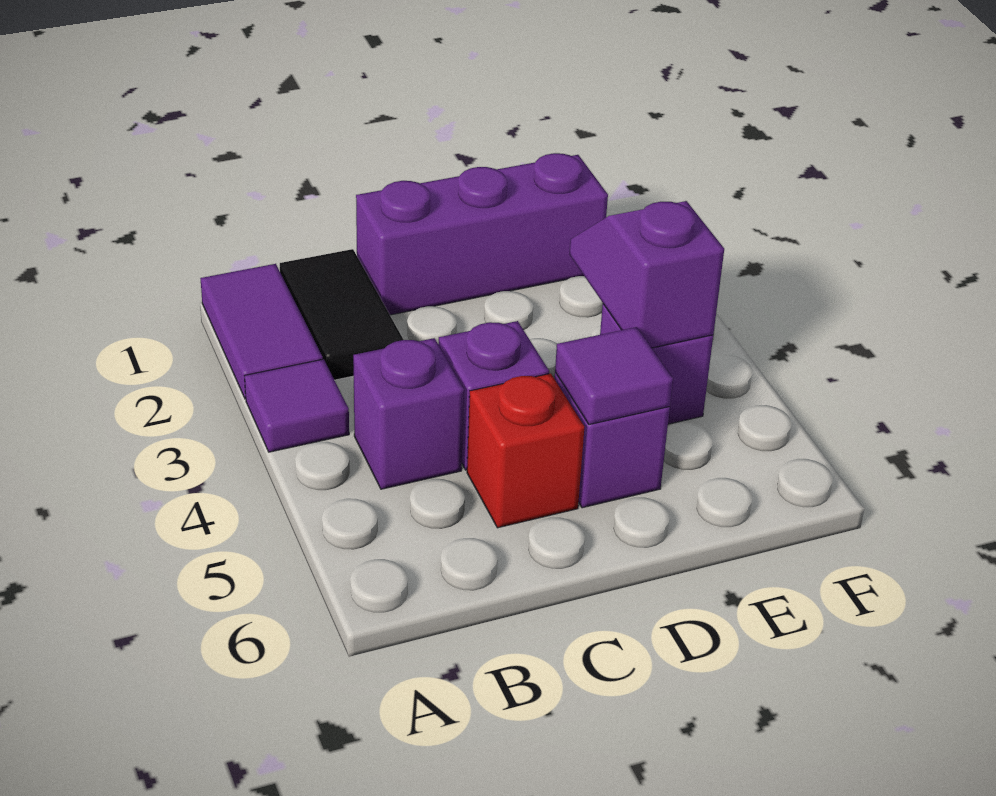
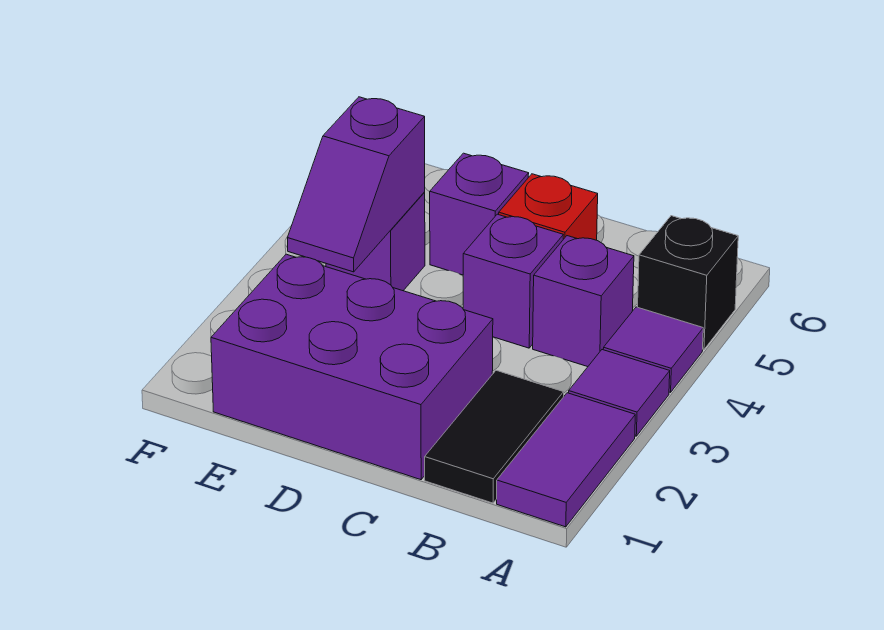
none -> black 1x1 brick [638,216,738,350]
purple 1x3 brick [356,153,608,315] -> purple 2x3 brick [211,254,493,480]
purple 1x1 tile [555,327,673,425] -> purple 1x1 tile moved to [603,307,703,392]

